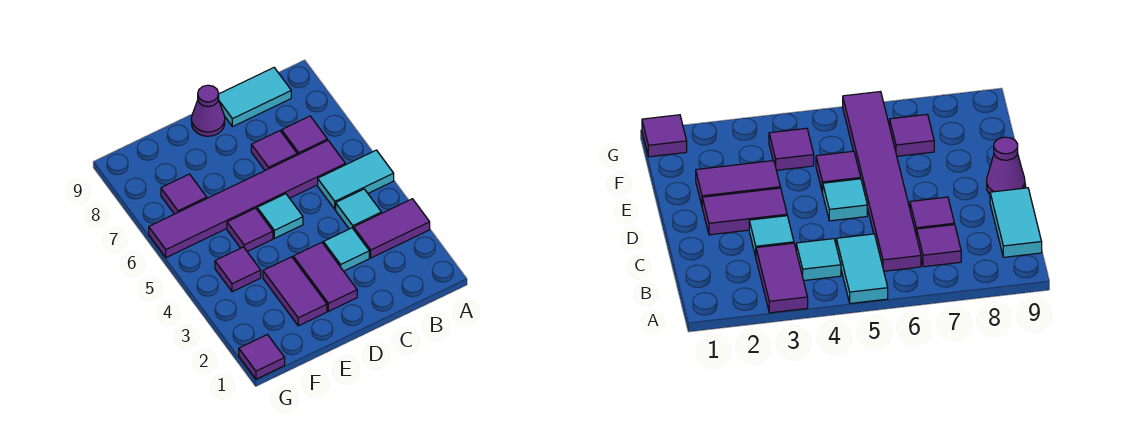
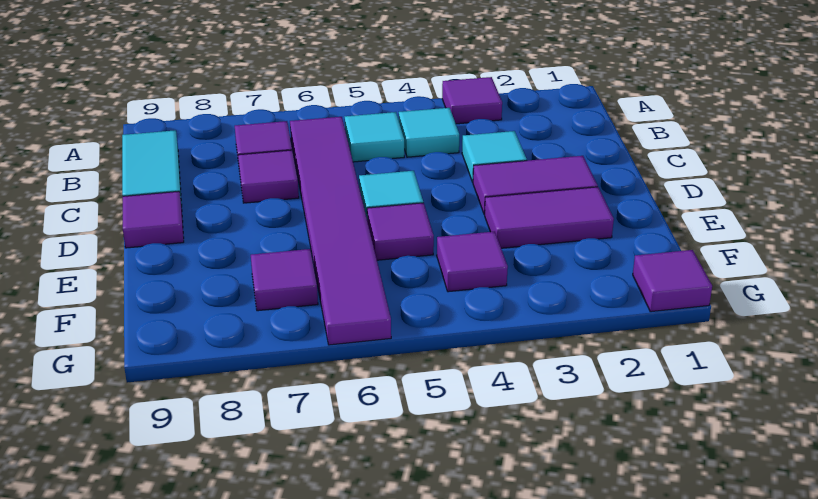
purple 1x2 tile [354,199,430,258] -> purple 1x1 tile [442,77,502,124]
cyan 1x2 tile [318,150,394,209] -> cyan 1x1 tile [345,112,404,162]
purple 1x1 cone [191,85,225,136] -> purple 1x1 tile [122,191,184,248]

